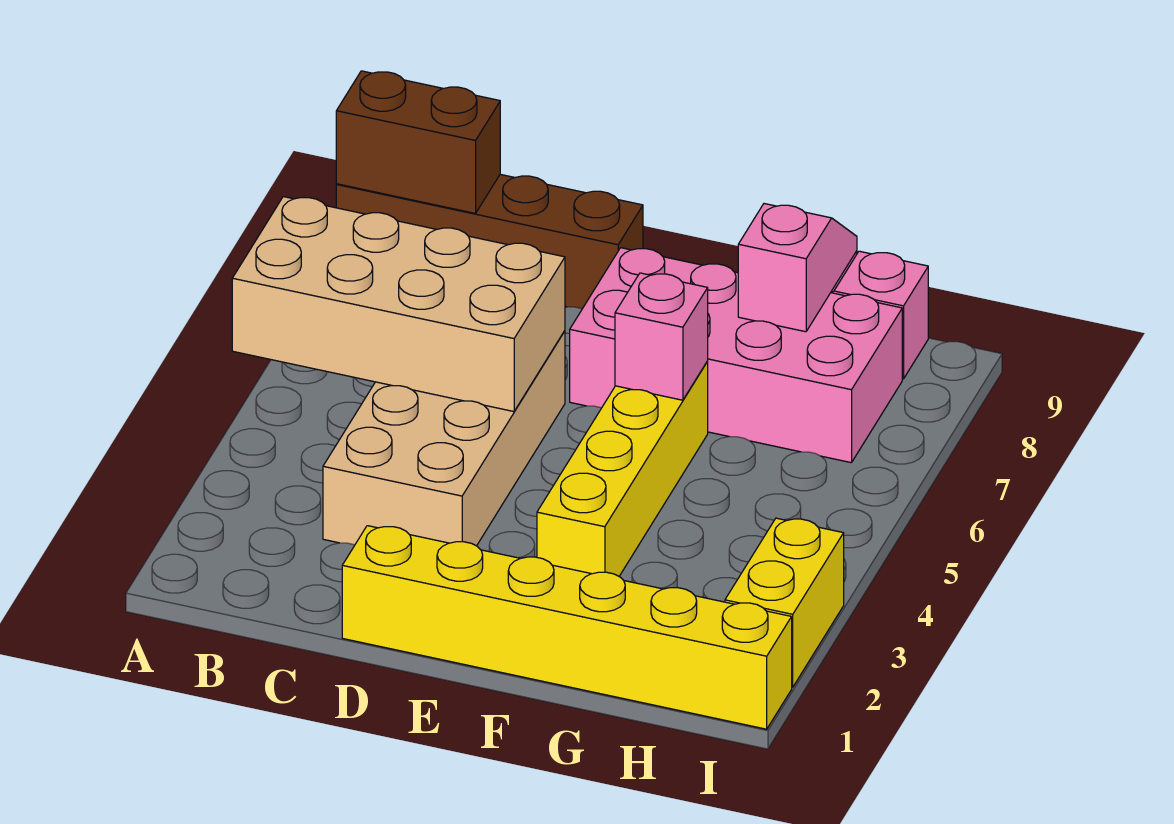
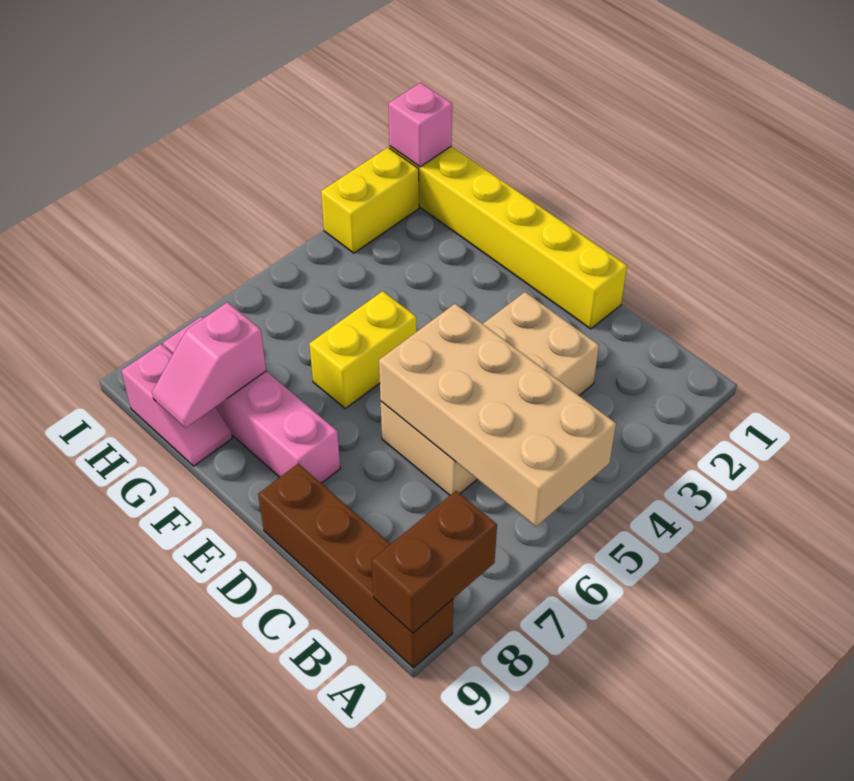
brown 1x2 brick [336,71,500,213] -> brown 1x2 brick turned to [372,491,497,633]
pink 2x4 brick [570,248,902,463] -> pink 1x4 brick [163,317,340,483]
yellow 1x4 brick [537,362,708,576] -> yellow 1x2 brick [309,291,416,409]
pink 1x1 brick [615,273,708,400] -> pink 1x1 brick moved to [388,83,452,167]

